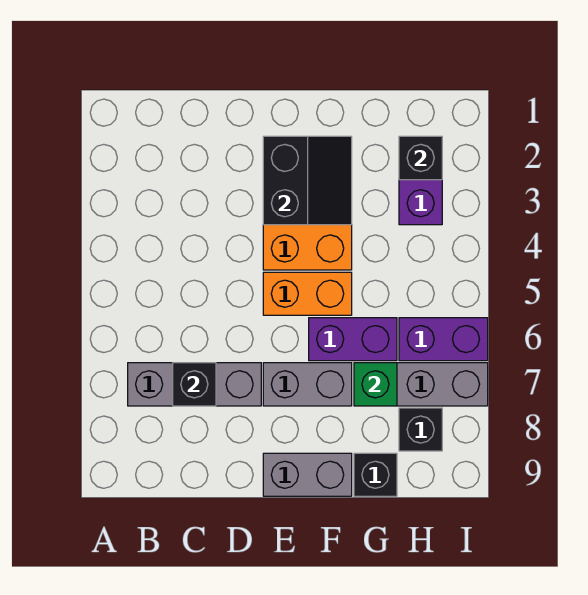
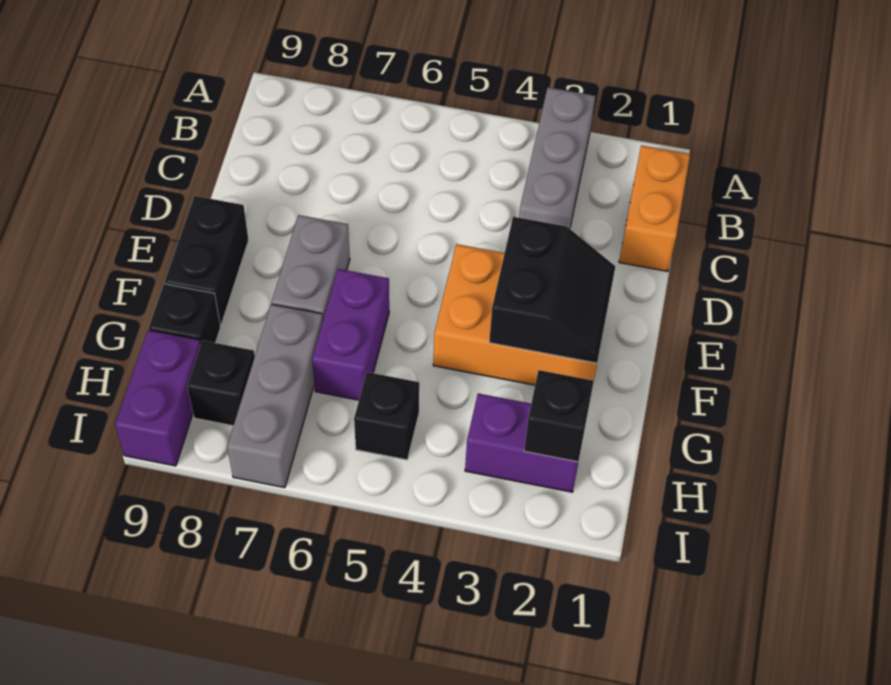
grey 1x3 brick [128,363,261,406] -> grey 1x3 brick moved to [519,87,595,229]
black 1x1 brick [173,363,216,406] -> black 1x1 brick moved to [354,372,419,460]
black 2x2 slope [263,136,352,225] -> black 2x2 slope turned to [489,217,615,363]
orange 1x2 brick [263,272,352,315] -> orange 1x2 brick moved to [619,145,690,272]
grey 1x2 brick [263,453,352,496] -> black 1x2 brick [165,196,249,325]
green 1x1 brick [354,363,397,406] -> none
purple 1x2 brick [399,318,488,361] -> purple 1x2 brick moved to [115,330,200,466]

